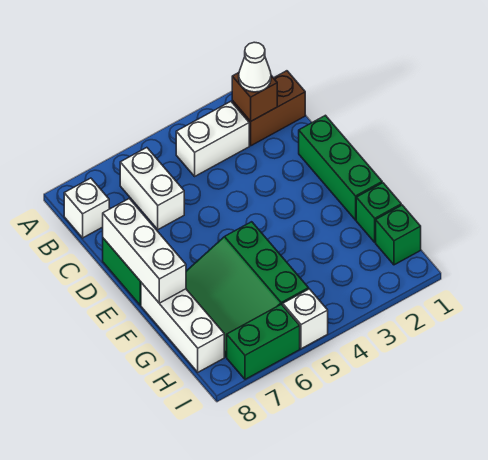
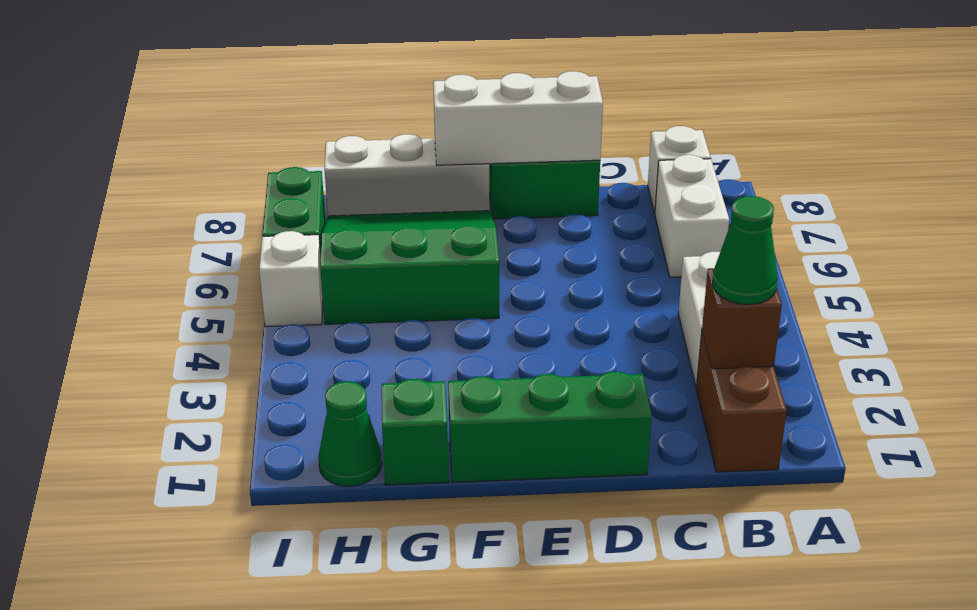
white 1x1 cone [239,42,271,92] -> green 1x1 cone [713,196,778,304]
white 1x2 brick [120,148,184,229] -> white 1x2 brick turned to [655,155,729,277]
green 1x1 brick [376,205,421,265] -> green 1x1 cone [318,381,382,486]

